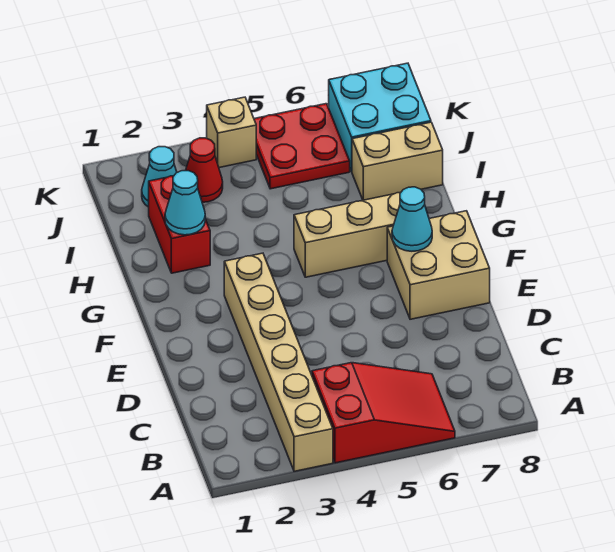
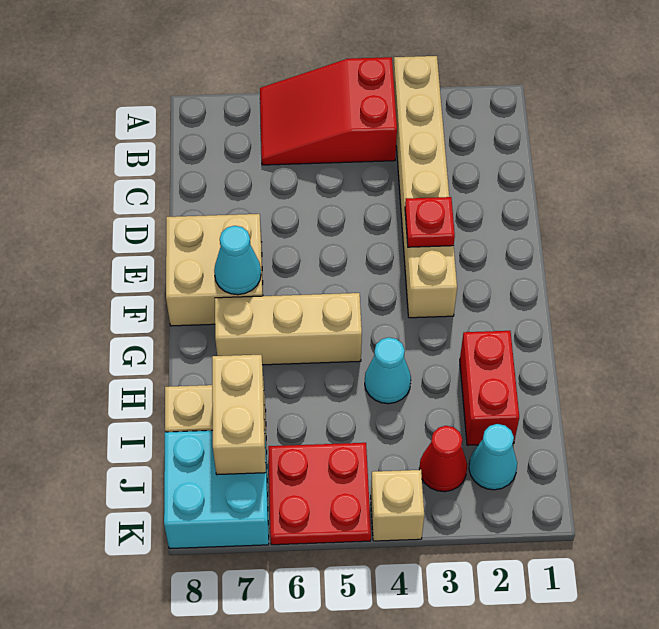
none -> red 1x1 plate [405,197,455,247]
cyan 1x1 cone [165,171,205,235] -> cyan 1x1 cone moved to [365,337,411,404]
none -> tan 1x2 brick [212,355,266,475]

